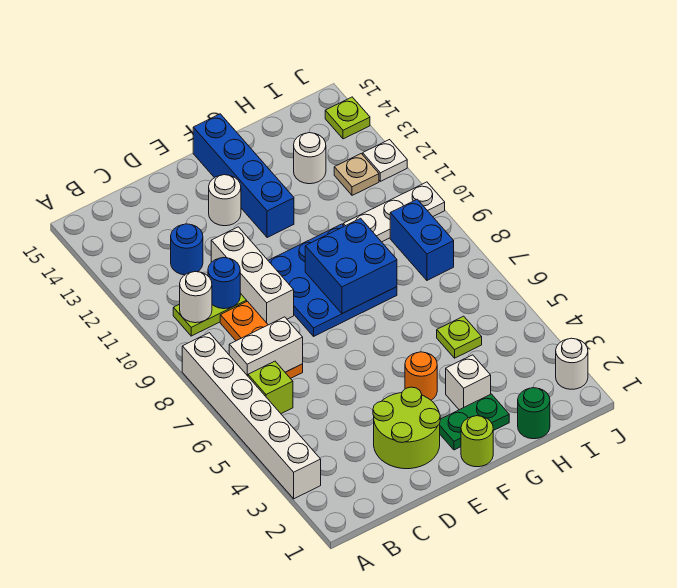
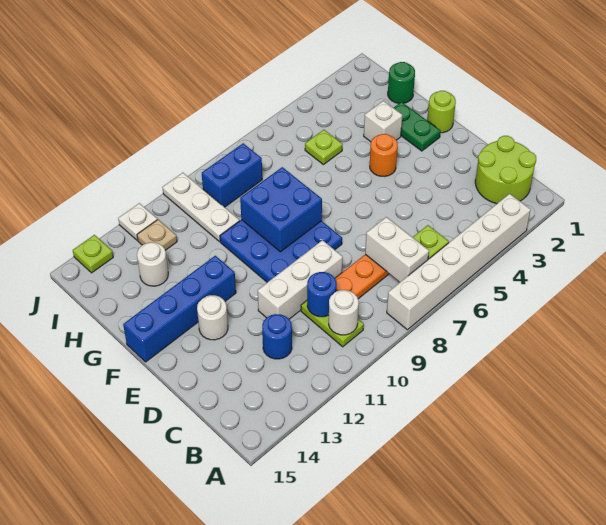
lime 2x2 round brick [373,387,440,469] -> lime 2x2 round brick moved to [475,136,536,204]
white 1x1 round brick [556,338,588,389] -> none

